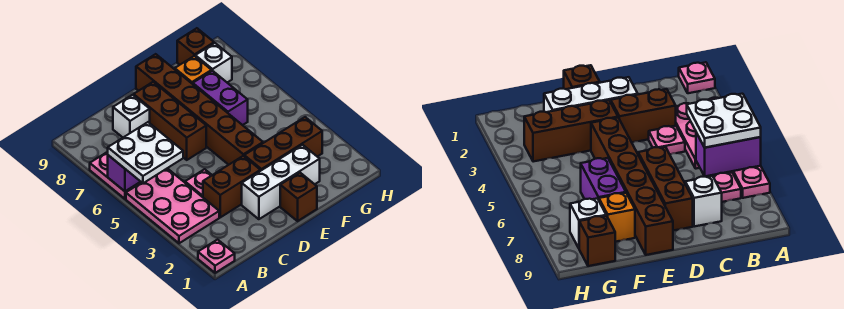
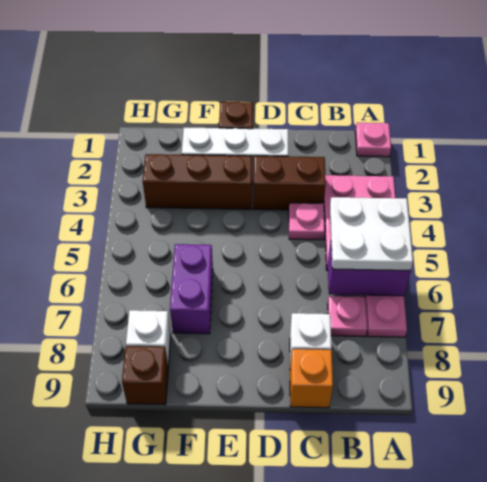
brown 1x3 brick [134,82,206,160] -> none
brown 1x6 brick [136,54,263,165] -> none
orange 1x1 brick [175,56,212,84] -> orange 1x1 brick moved to [290,349,333,408]

